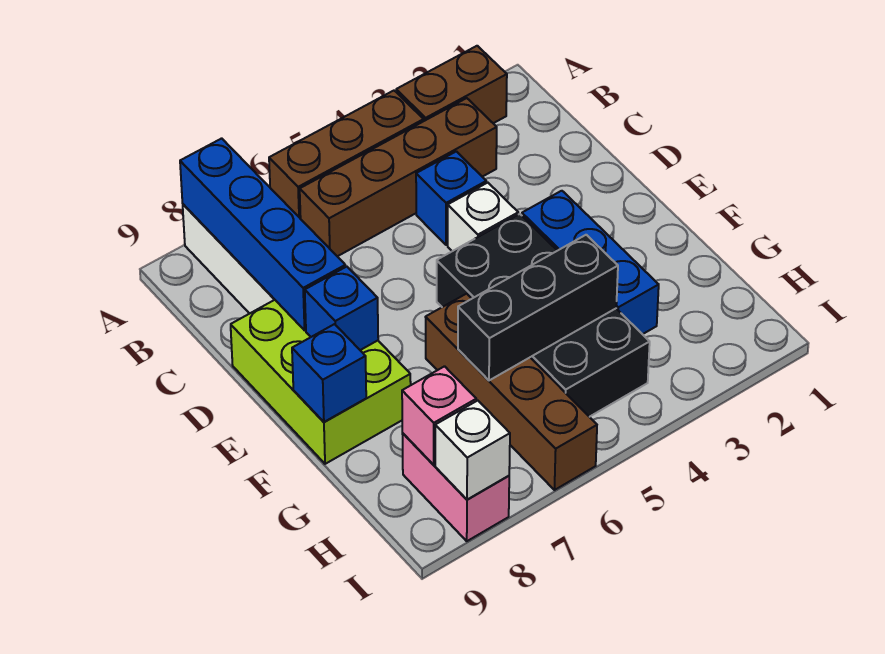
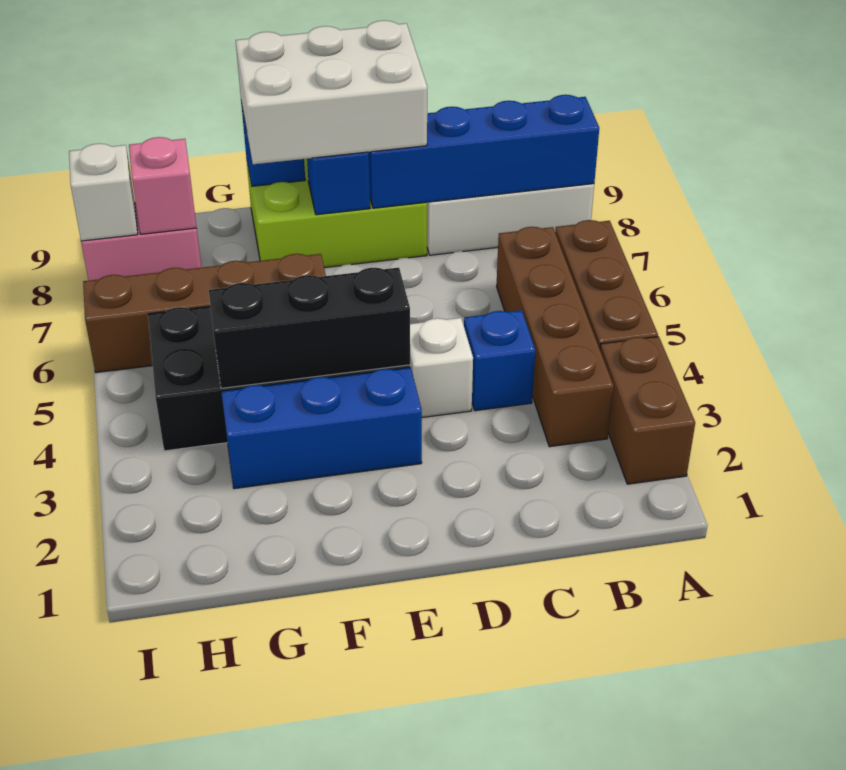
none -> white 2x3 brick [236,20,427,164]
black 1x3 brick [458,235,618,380] -> black 1x3 brick turned to [209,268,410,388]

